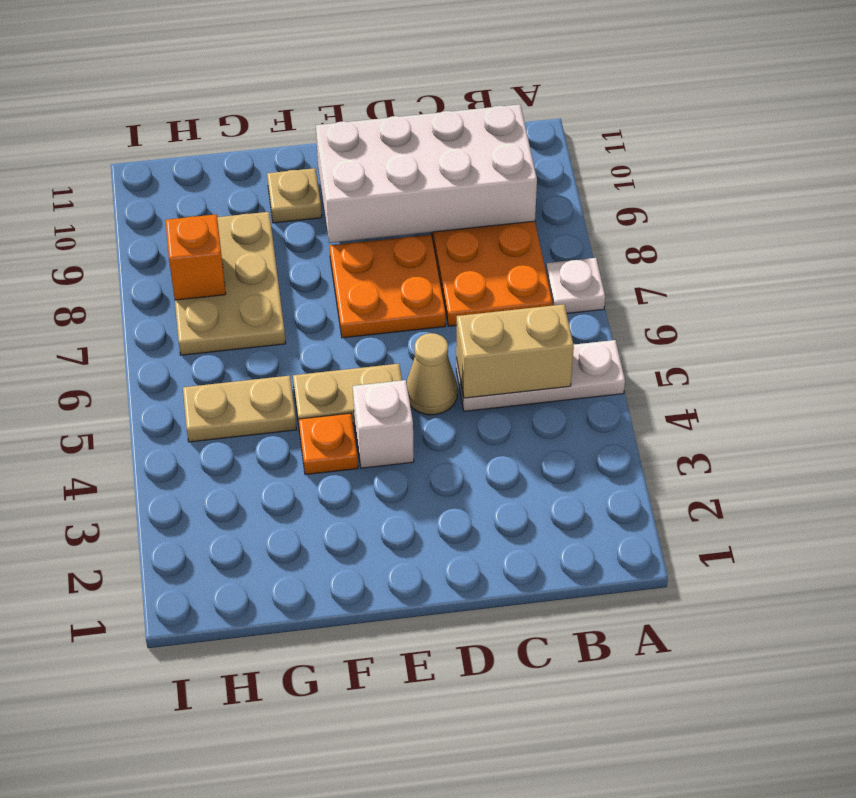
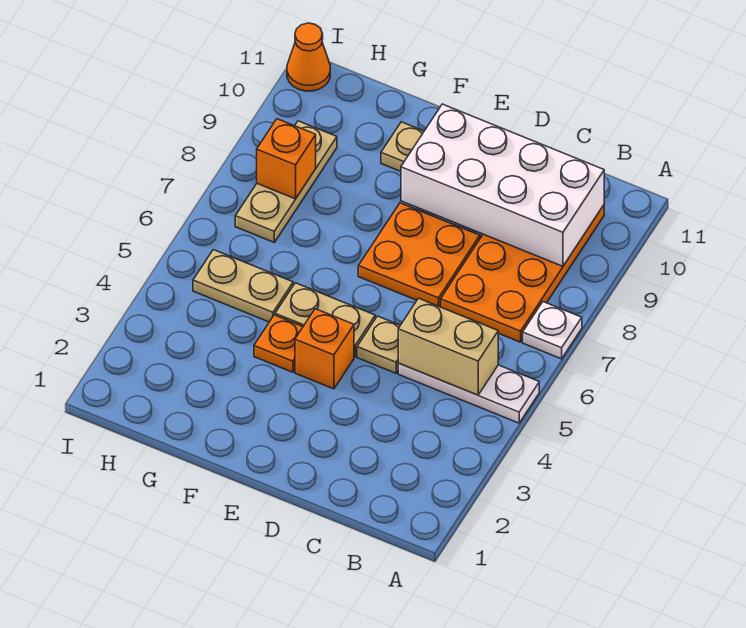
tan 1x1 cone [406,333,457,415] -> tan 1x1 plate [357,316,400,373]
white 1x1 brick [353,380,414,468] -> orange 1x1 brick [295,309,354,389]
tan 2x3 plate [175,212,286,355] -> tan 1x3 plate [235,121,337,242]
none -> orange 1x1 cone [287,23,330,91]

